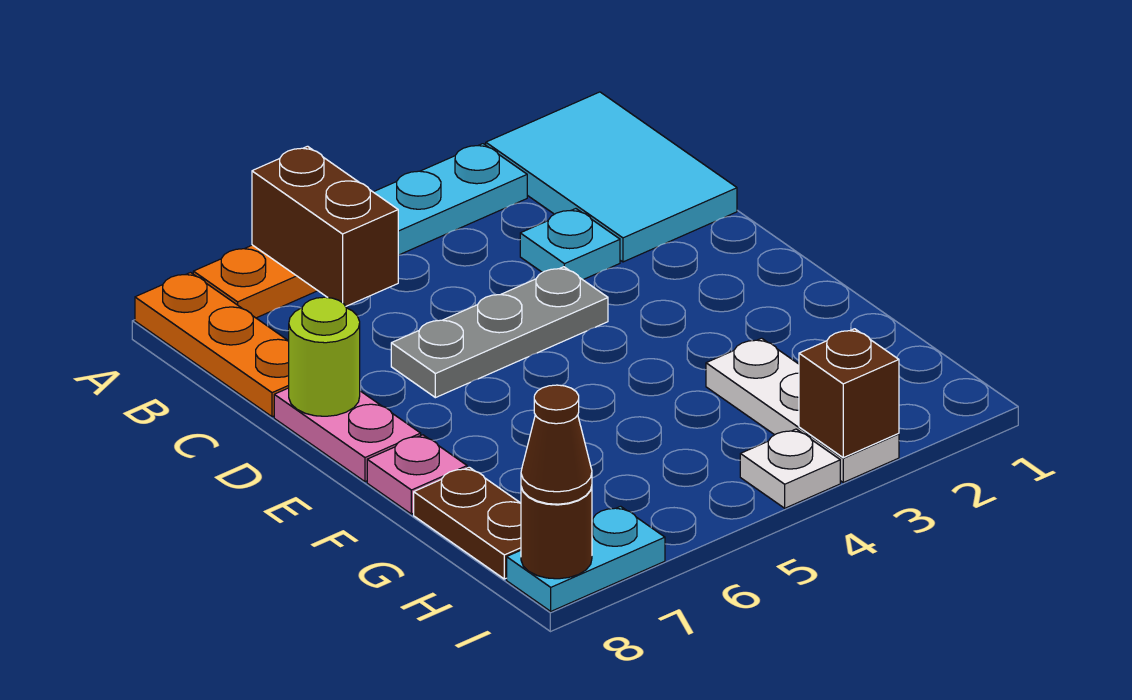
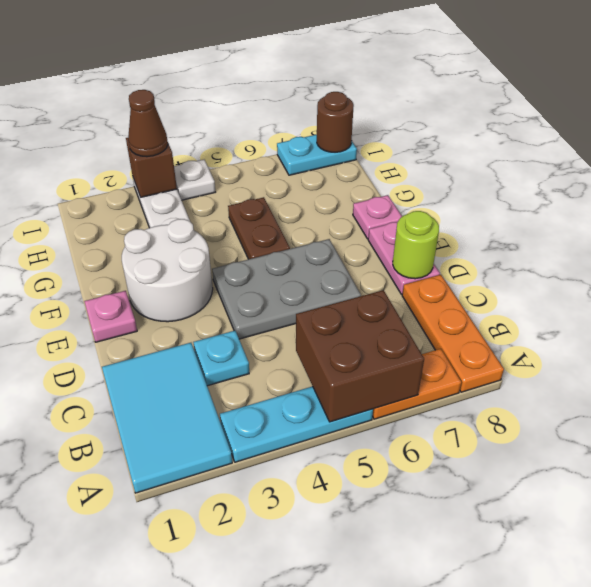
brown 1x2 brick [252,146,398,306] -> brown 2x2 brick [296,290,424,422]
grey 1x3 plate [391,267,608,398] -> grey 2x3 plate [212,239,361,339]
none -> pink 1x1 plate [84,291,137,342]
none -> white 2x2 round brick [122,219,213,322]
brown 1x2 plate [414,467,521,579] -> brown 1x2 plate moved to [228,197,290,259]
brown 1x1 cone [521,385,592,504] -> brown 1x1 cone moved to [128,90,168,157]

